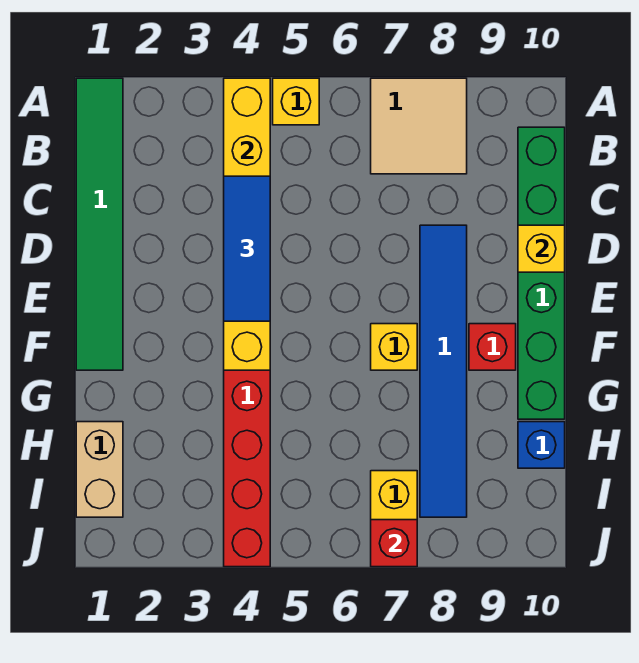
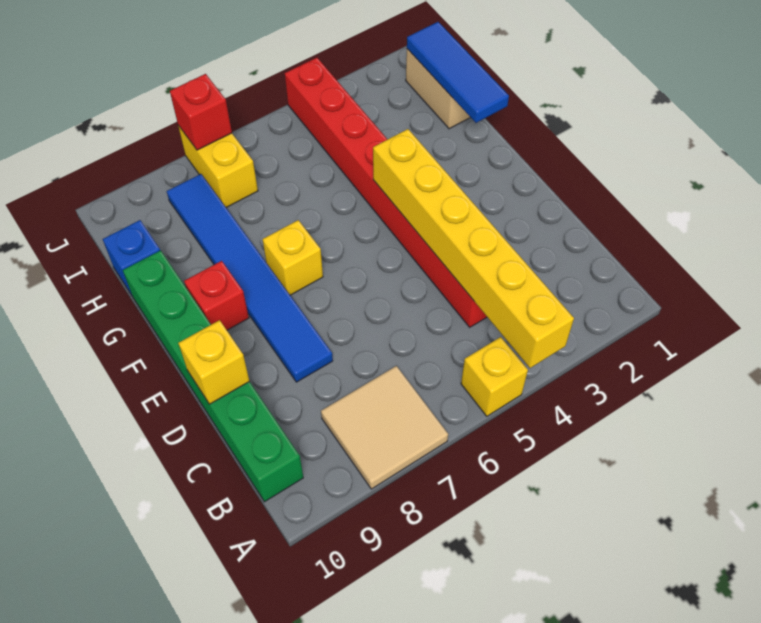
green 1x6 tile [76,78,123,370] -> none
blue 1x3 tile [224,176,270,321] -> blue 1x3 tile moved to [407,22,509,123]

